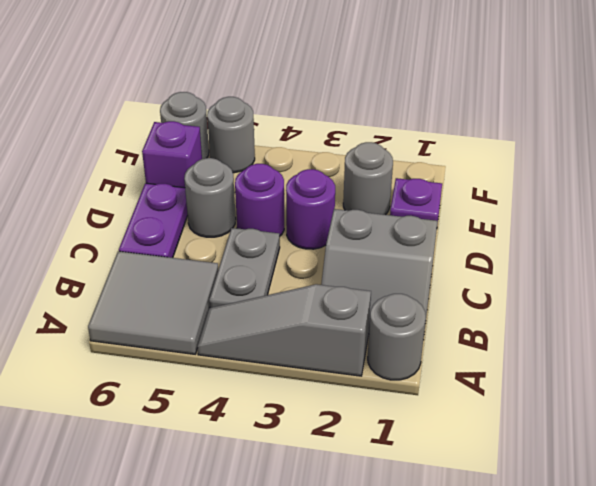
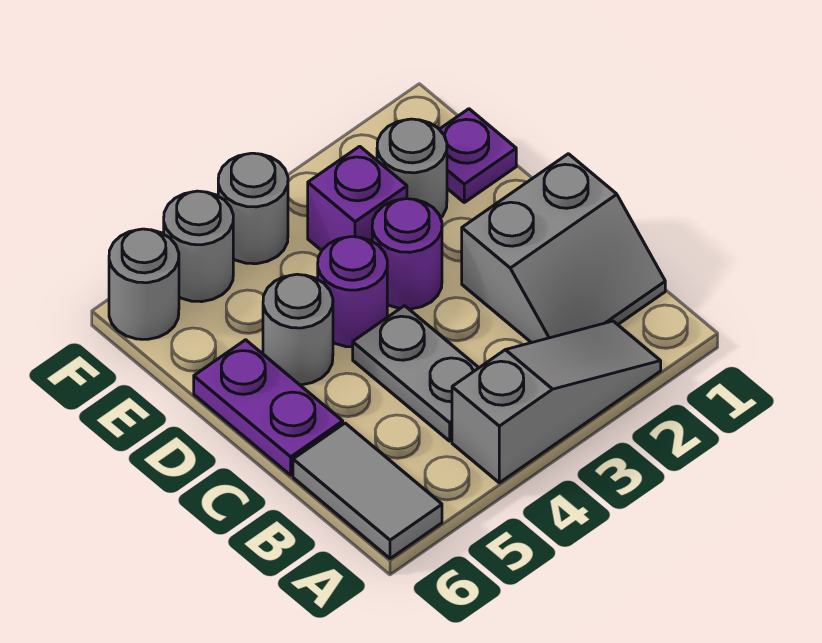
grey 1x1 round brick [368,294,426,380] -> grey 1x1 round brick moved to [218,153,288,264]
grey 1x3 slope [197,284,371,376] -> grey 1x3 slope turned to [452,321,661,483]
grey 2x2 tile [88,251,218,354] -> grey 1x2 tile [293,423,442,559]
purple 1x1 brick [142,121,202,188] -> purple 1x1 brick moved to [308,146,407,250]

